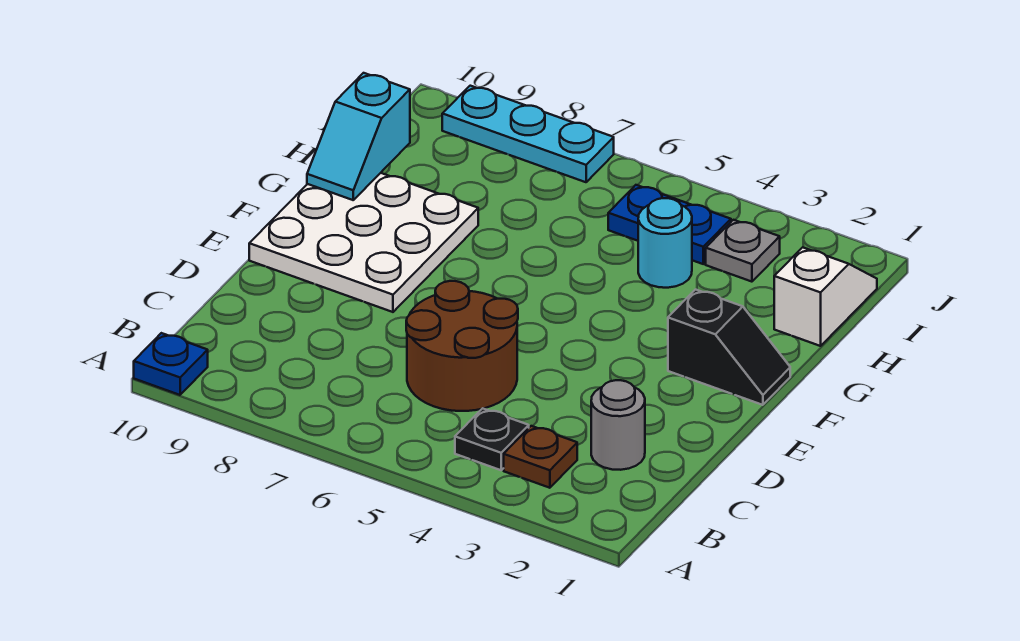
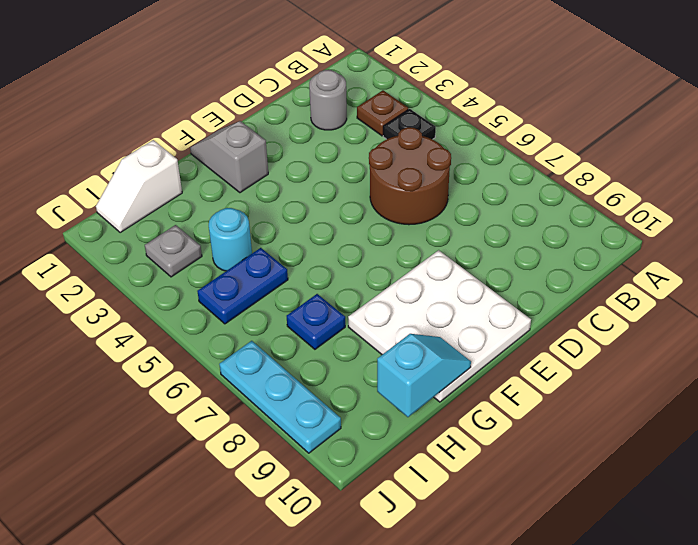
blue 1x1 plate [134,333,208,395] -> blue 1x1 plate moved to [287,294,345,349]
black 1x2 slope [668,290,790,405] -> grey 1x2 slope [190,121,268,193]
blue 1x2 plate [608,185,731,264] -> blue 1x2 plate turned to [197,248,288,324]

